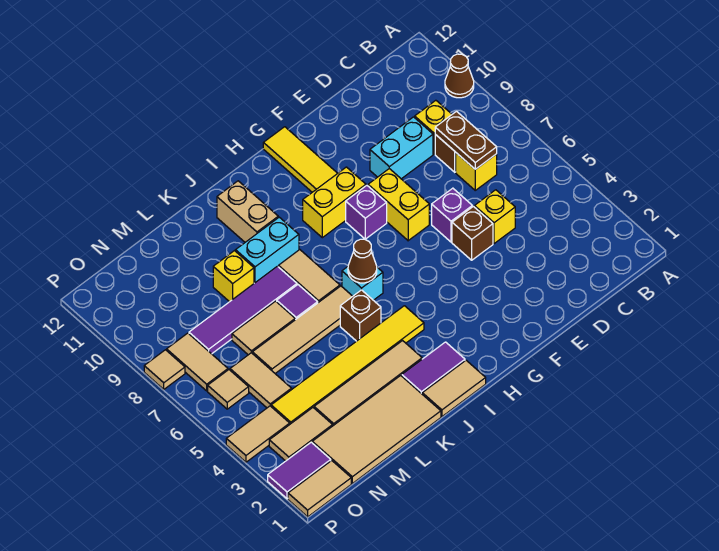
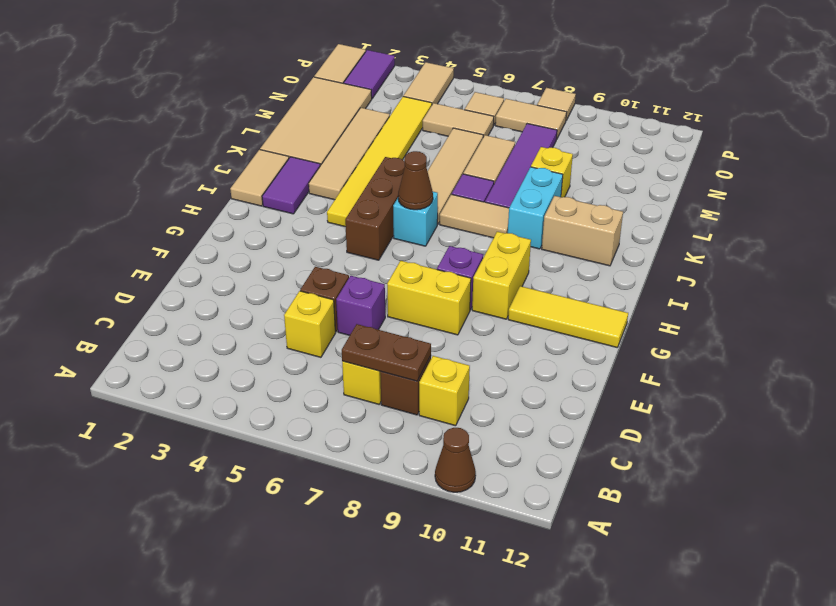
cyan 1x2 brick [370,117,433,179] -> none
brown 1x1 brick [340,290,381,341] -> brown 1x3 brick [345,157,405,260]
tan 1x2 tile [269,408,333,461] -> none

